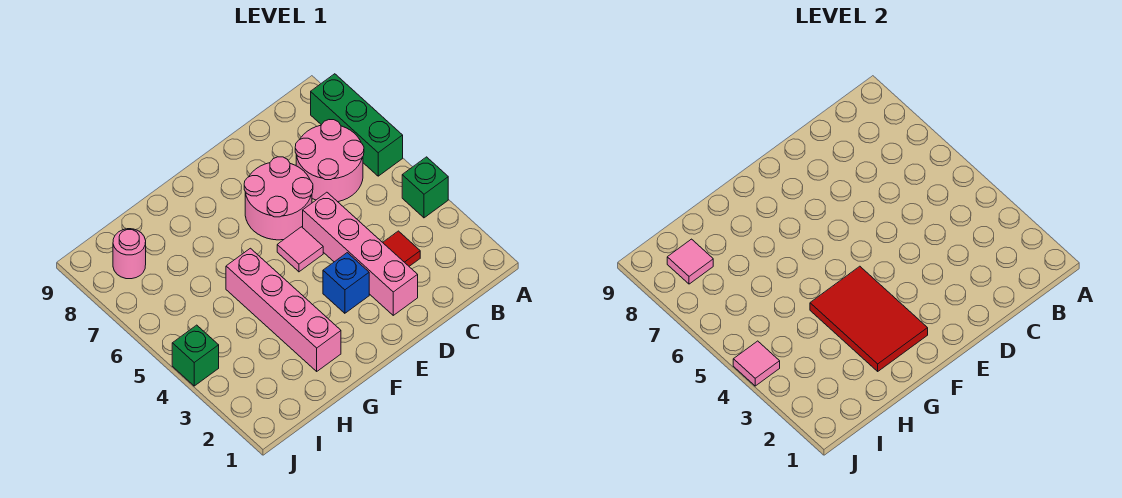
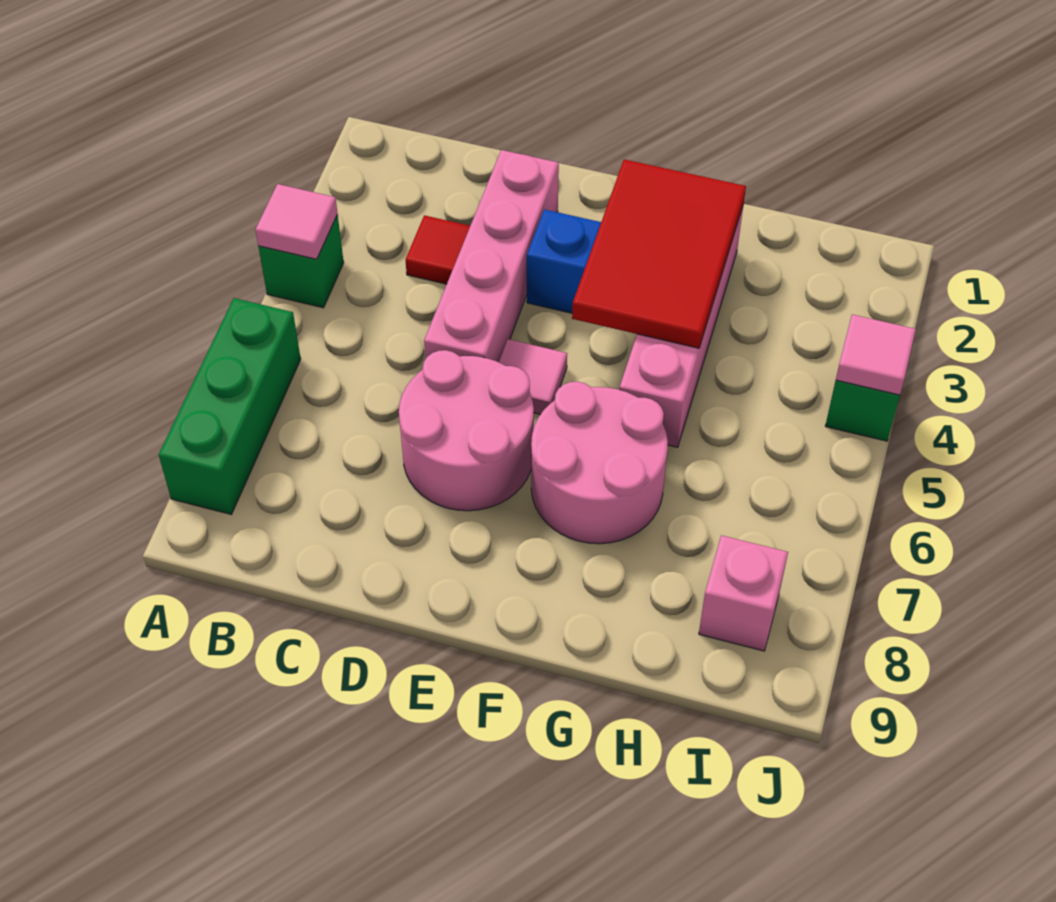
pink 2x2 round brick [295,120,364,202] -> pink 2x2 round brick moved to [531,382,668,544]
pink 1x1 round brick [113,229,146,279] -> pink 1x1 brick [699,535,788,651]
pink 1x1 tile [667,239,713,284] -> pink 1x1 tile moved to [255,184,338,259]

